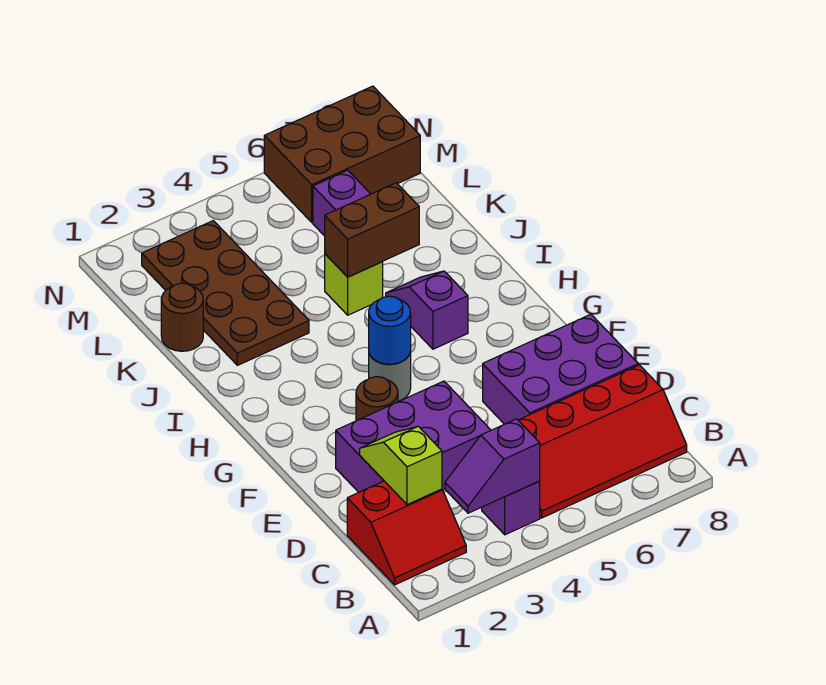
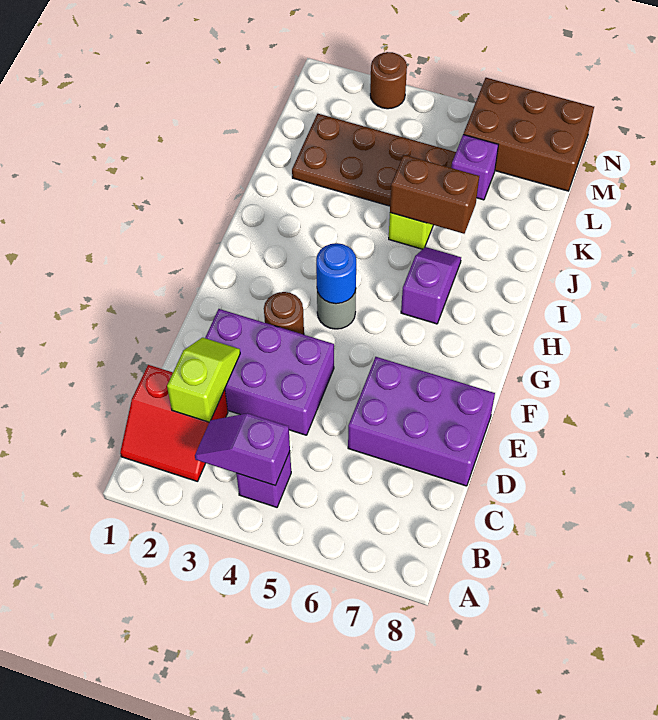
red 2x4 slope [518,365,687,518] -> none
brown 2x4 plate [142,221,309,365] -> brown 2x4 plate turned to [292,114,456,206]
brown 1x1 round brick [161,283,203,351] -> brown 1x1 round brick moved to [370,52,407,109]

